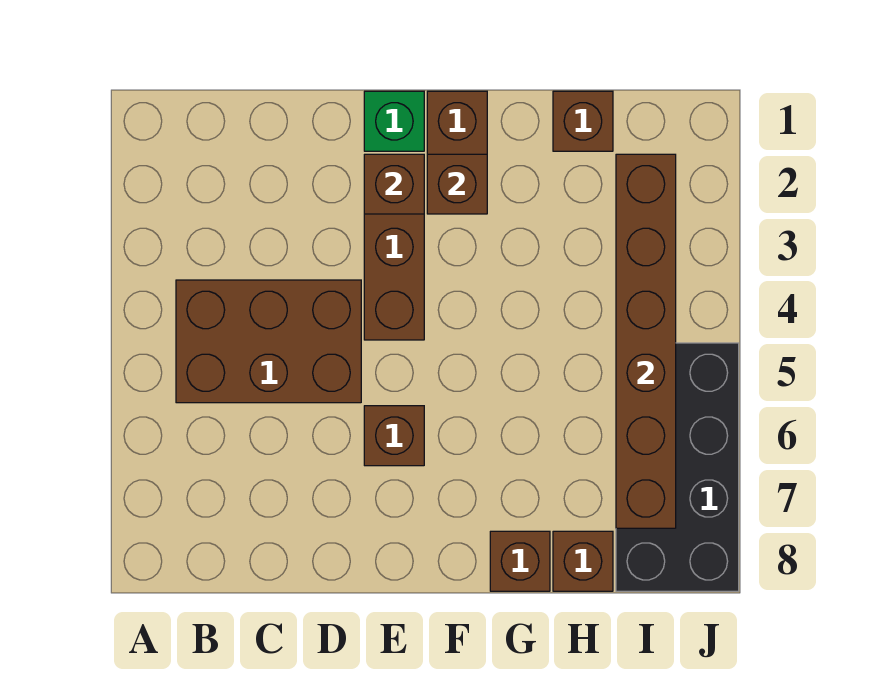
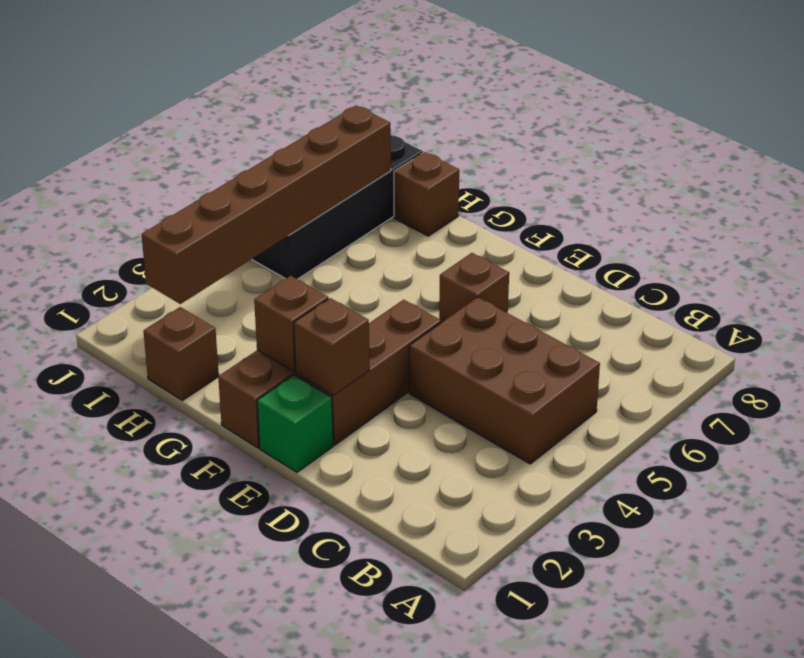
brown 1x1 brick [490,531,550,591] -> none

